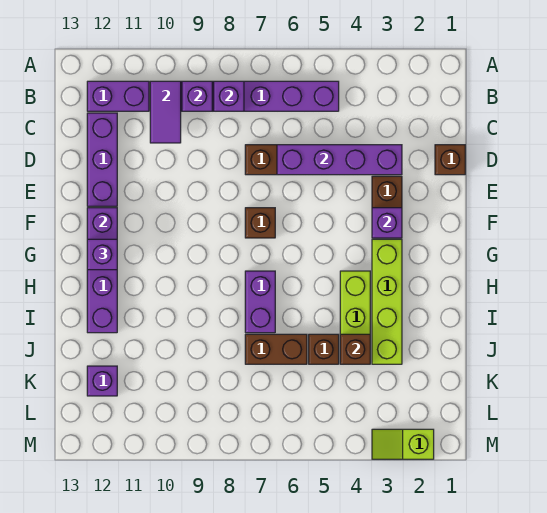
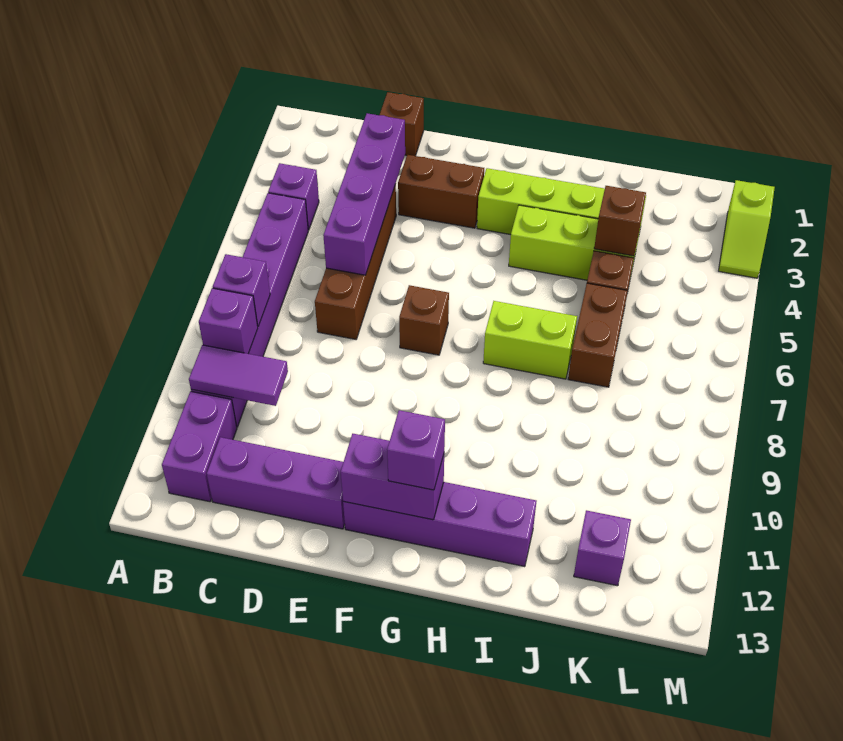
purple 1x1 brick [372,208,402,238] -> purple 1x1 brick moved to [268,163,319,230]
purple 1x2 brick [245,271,275,333] -> lime 1x2 brick [483,301,577,379]

